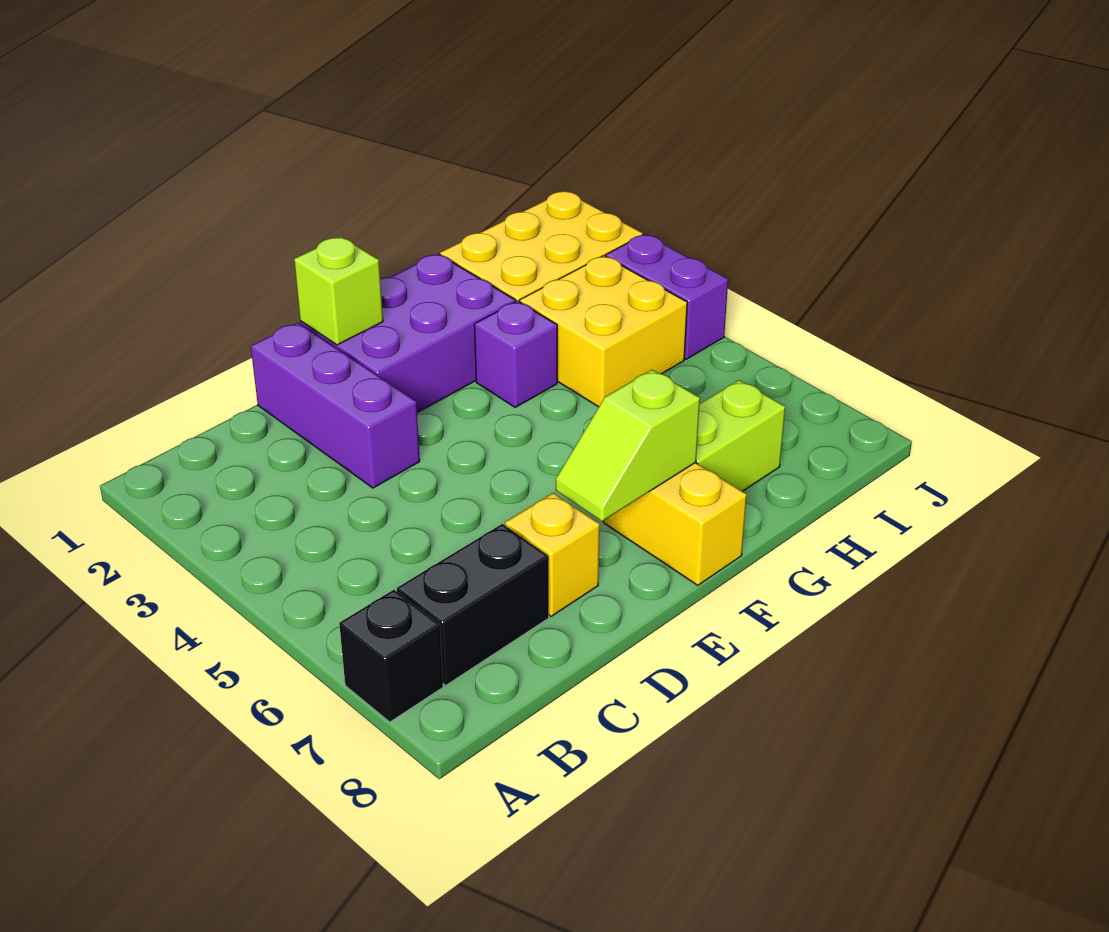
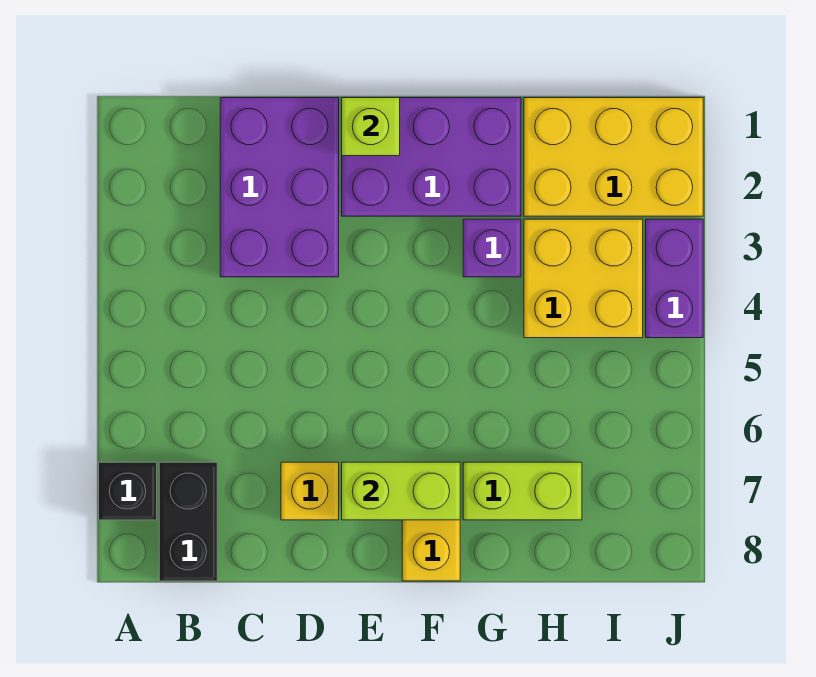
black 1x2 brick [397,524,549,685] -> black 1x2 brick turned to [159,462,217,581]
purple 1x3 brick [251,323,420,488] -> purple 2x3 brick [220,98,339,277]
lime 1x2 slope [556,370,700,521] -> lime 1x2 brick [342,462,460,520]

